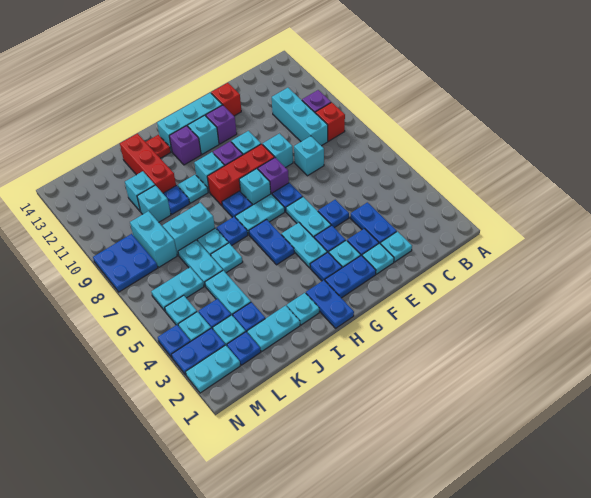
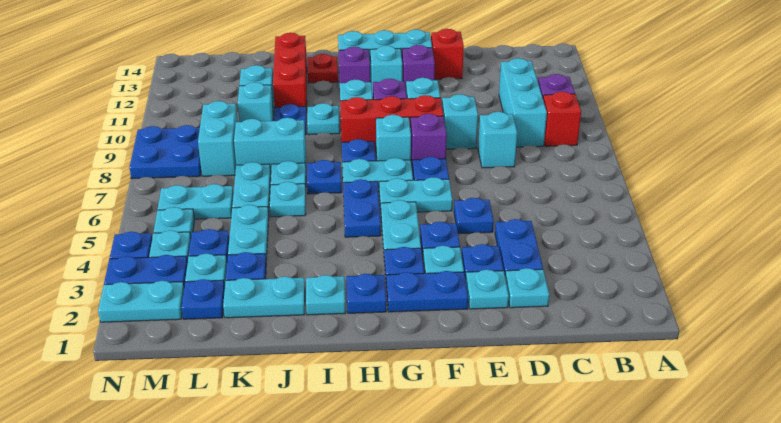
cyan 1x2 plate [286,197,331,237] -> cyan 1x2 plate turned to [379,177,452,212]
blue 1x2 plate [306,280,354,328] -> blue 1x1 plate [346,274,386,313]

